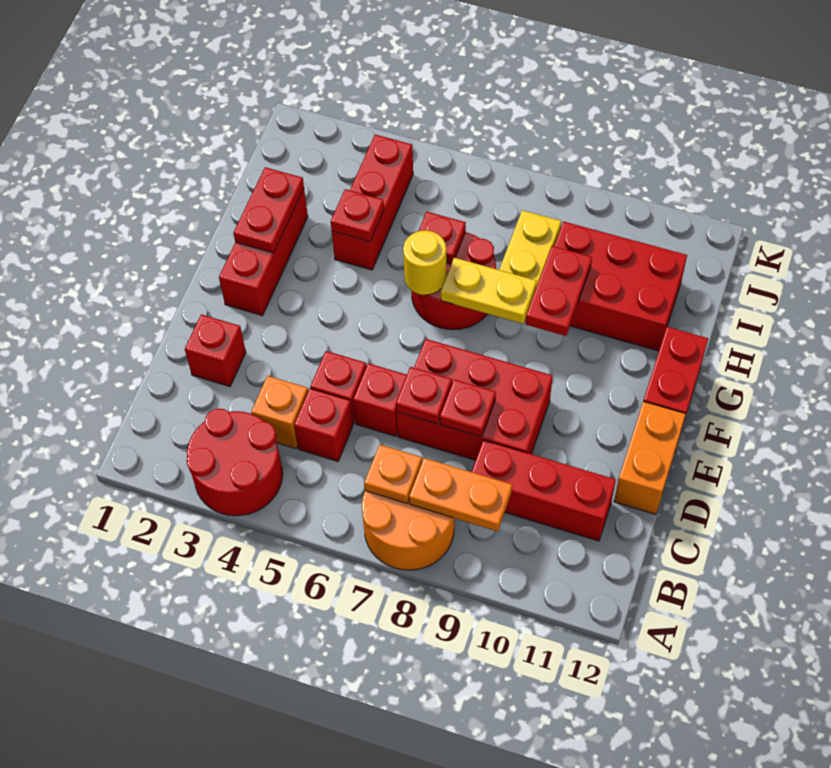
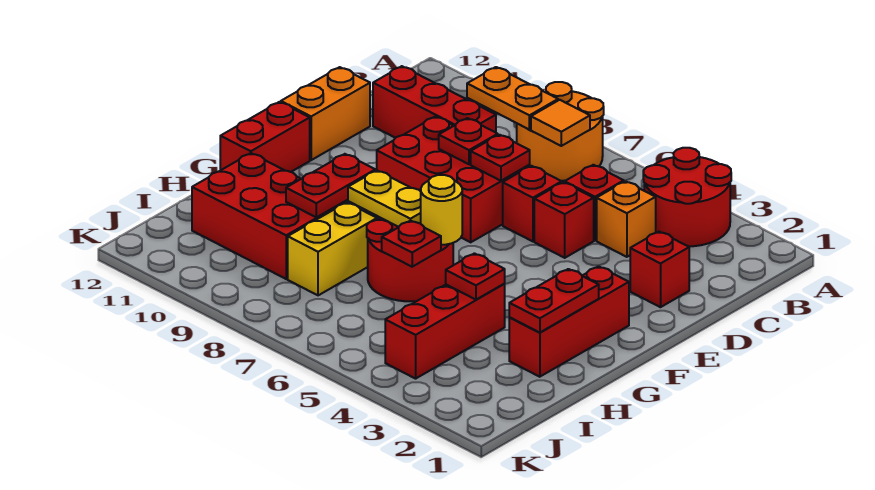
orange 1x1 plate [364,445,422,503] -> orange 1x1 tile [531,100,590,146]

